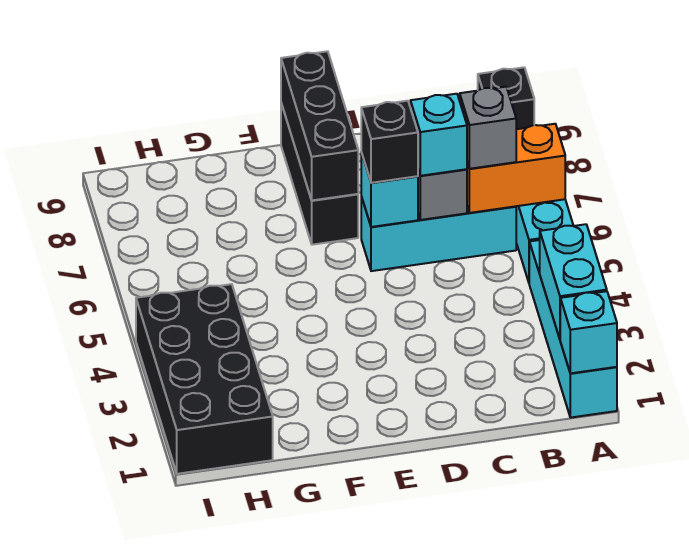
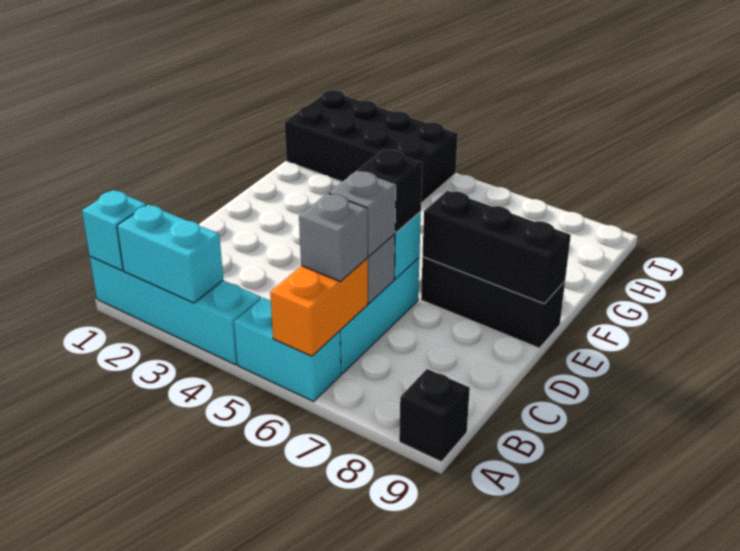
cyan 1x1 brick [410,94,467,176] -> grey 1x1 brick [329,171,396,256]

